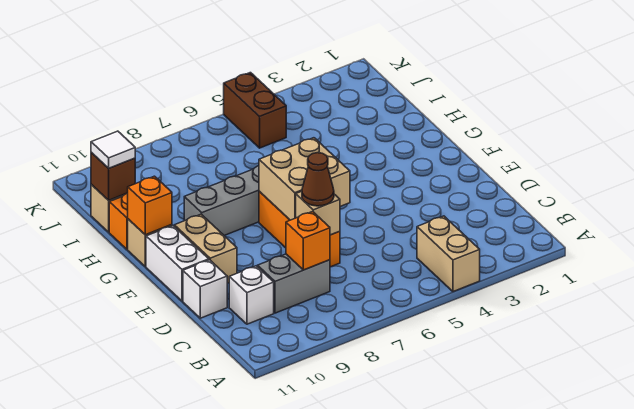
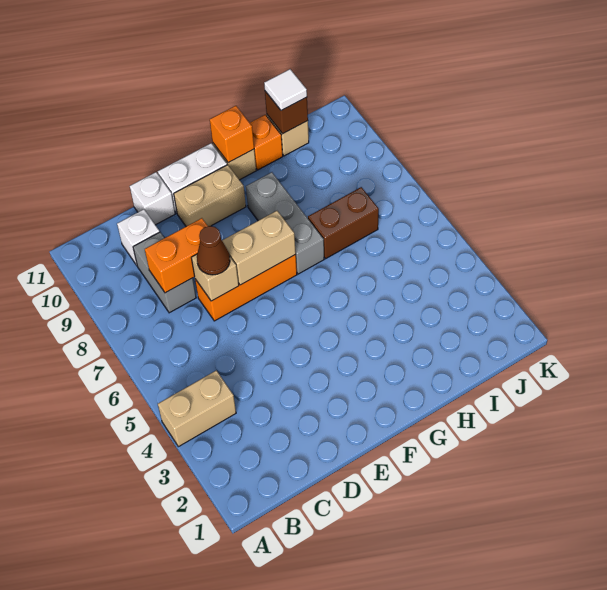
orange 1x1 brick [286,212,330,270] -> orange 1x2 brick [145,218,208,293]
tan 2x2 brick [259,138,350,220] -> tan 1x2 brick [222,211,296,285]
brown 1x2 brick [224,73,286,148] -> brown 1x2 brick moved to [308,187,379,259]

